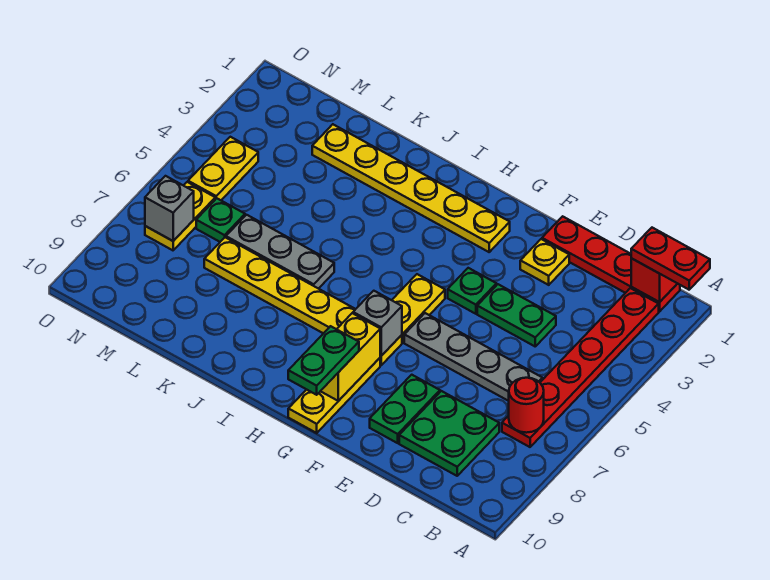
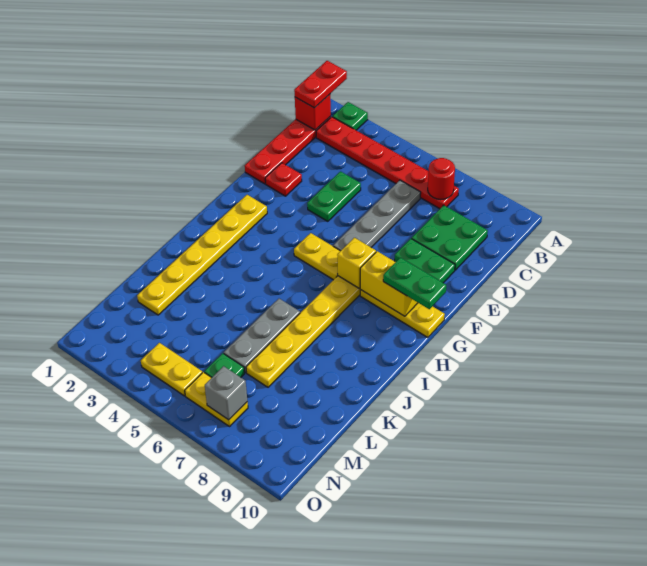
yellow 1x1 plate [520,239,569,285] -> red 1x1 plate [265,163,302,196]
green 1x1 plate [448,268,496,314] -> green 1x1 plate moved to [333,102,368,130]
grey 1x1 brick [353,291,402,356] -> yellow 1x1 brick [337,238,376,288]

